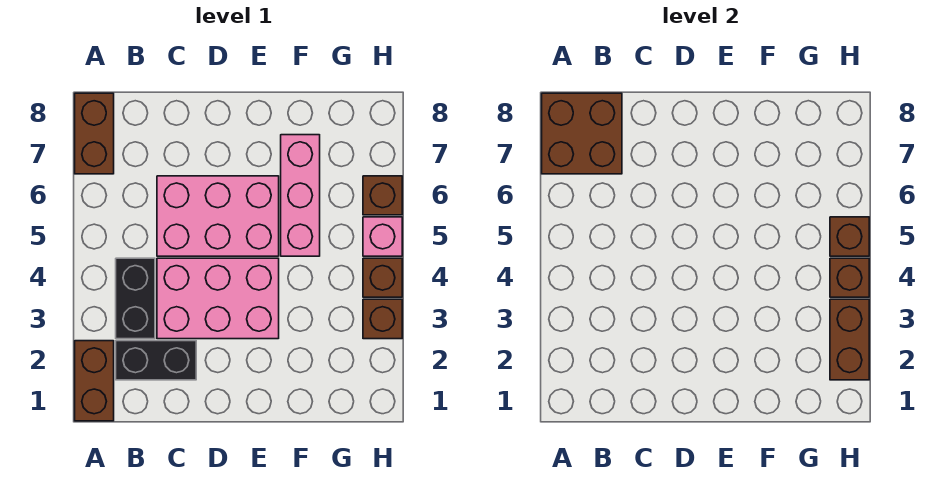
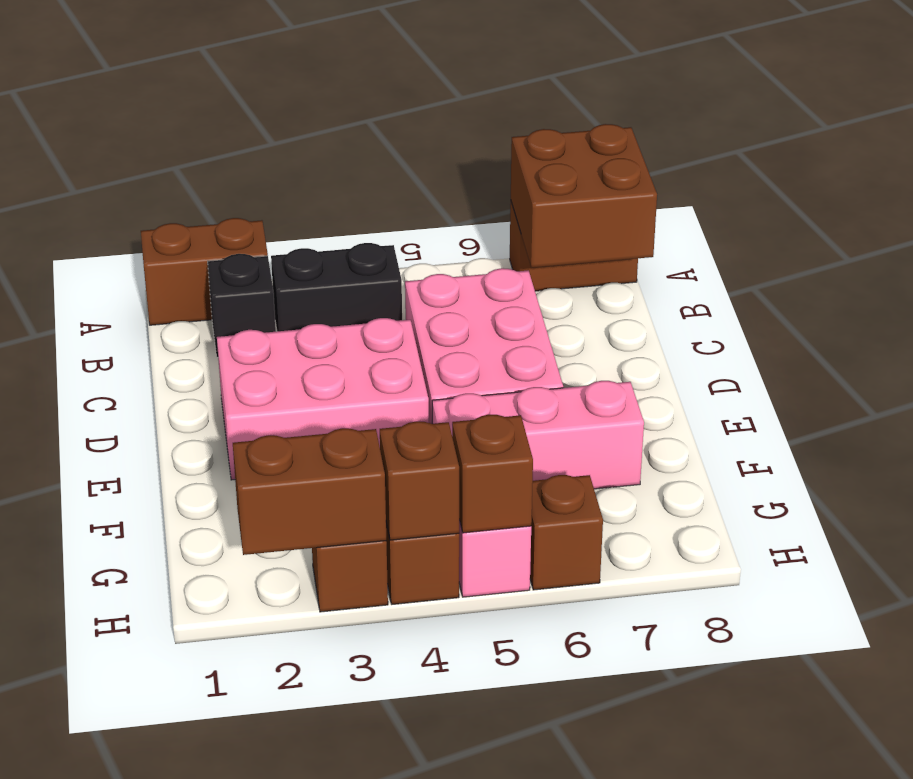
black 1x2 brick [116,341,196,380] -> black 1x1 brick [208,254,276,357]
pink 2x3 brick [157,258,279,339] -> pink 2x3 brick turned to [217,318,429,480]

